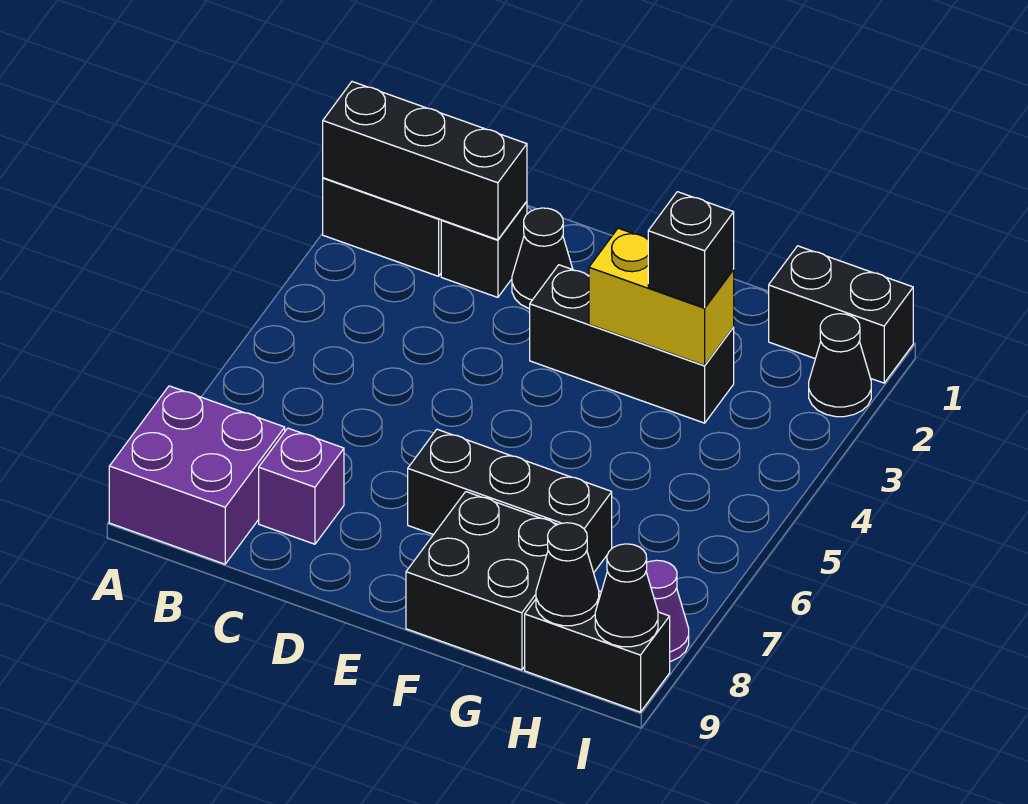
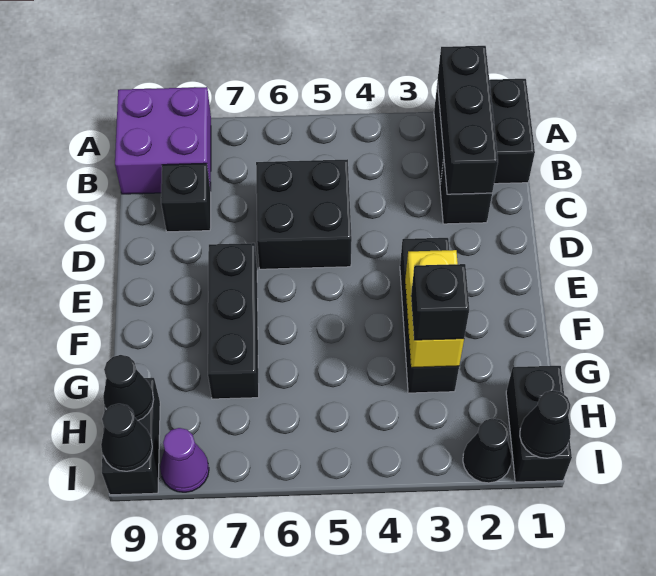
purple 1x1 brick [259,428,344,544] -> black 1x1 brick [161,163,211,232]
black 1x1 cone [512,208,573,309] -> black 1x1 cone moved to [520,390,571,458]
black 2x2 brick [406,492,558,670] -> black 2x2 brick moved to [256,159,352,269]

